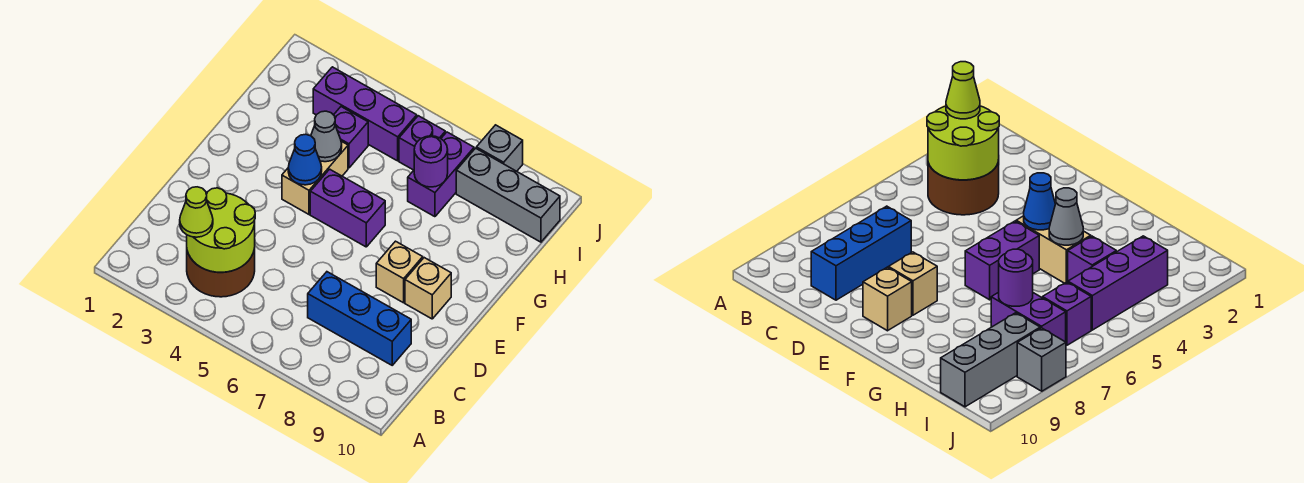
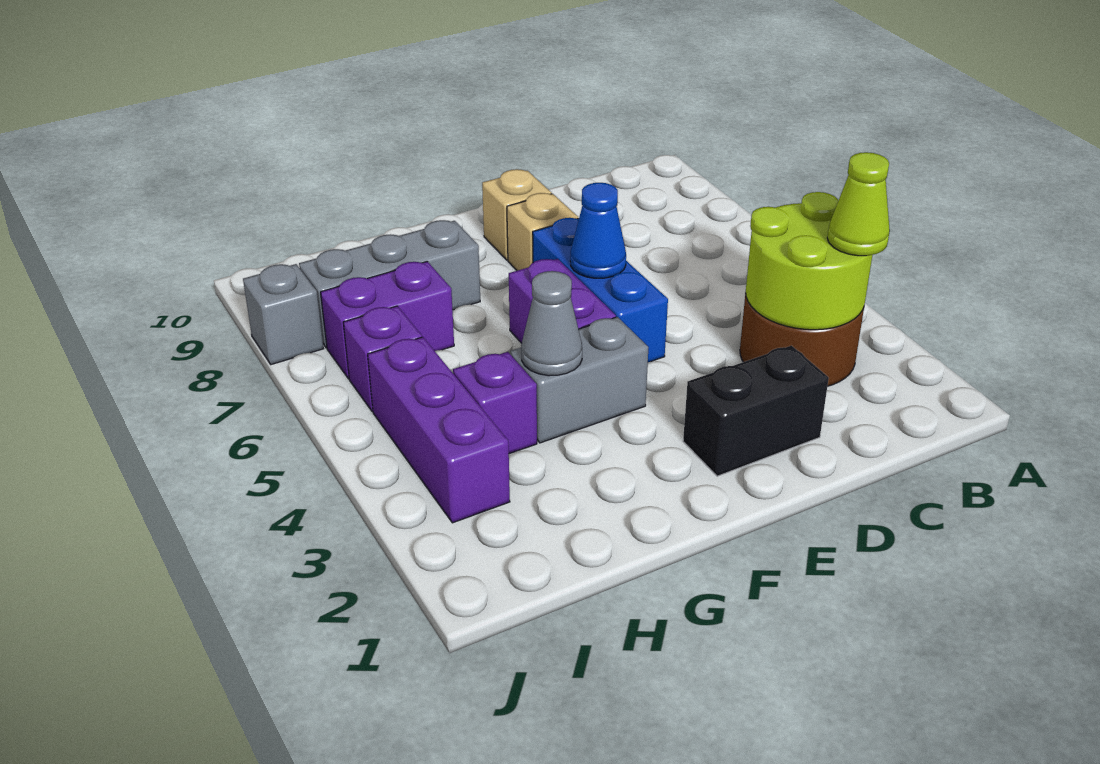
blue 1x3 brick [308,272,411,365] -> blue 1x3 brick moved to [533,218,668,362]
none -> black 1x2 brick [683,346,829,476]
tan 1x2 brick [282,141,348,214] -> grey 1x2 brick [511,317,648,443]
blue 1x1 cone [288,134,322,185] -> blue 1x1 cone moved to [570,183,626,278]
purple 1x1 round brick [414,136,448,187] -> none
grey 1x3 brick [456,148,560,242] -> grey 1x3 brick turned to [299,220,480,348]

